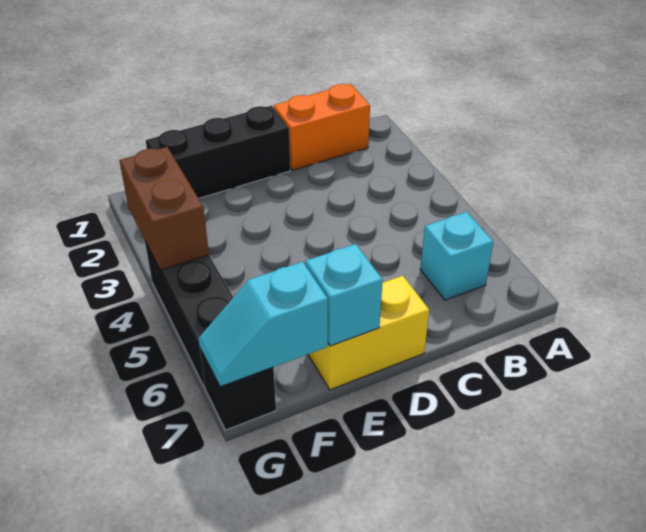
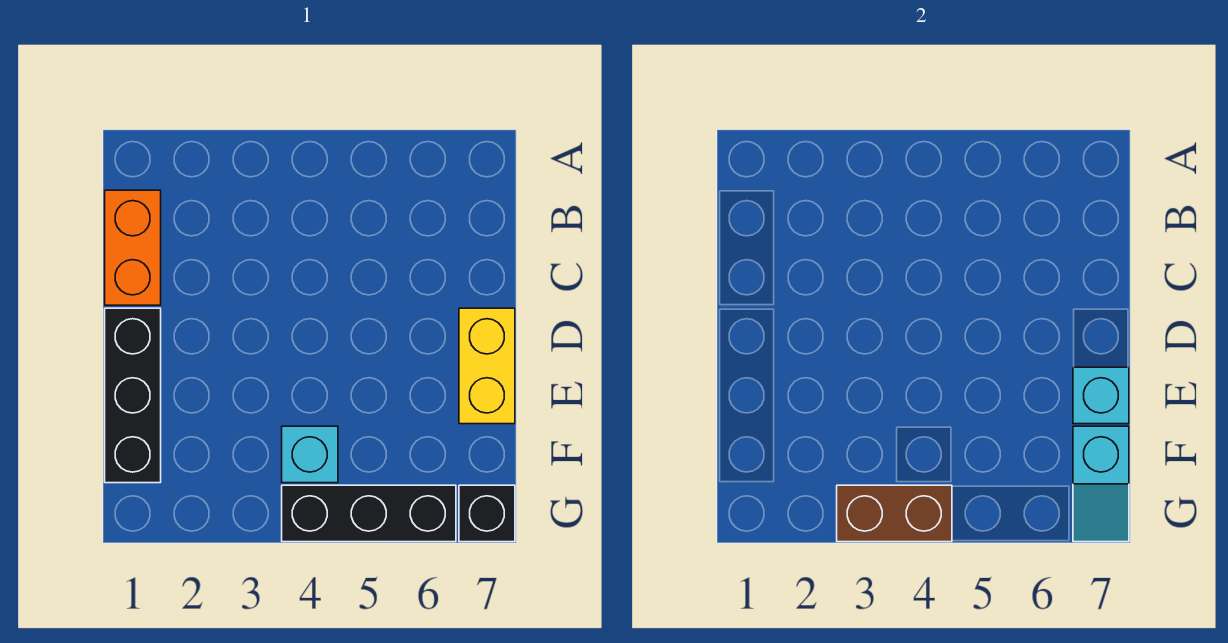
cyan 1x1 brick [420,212,493,300] -> cyan 1x1 brick moved to [282,426,338,483]

